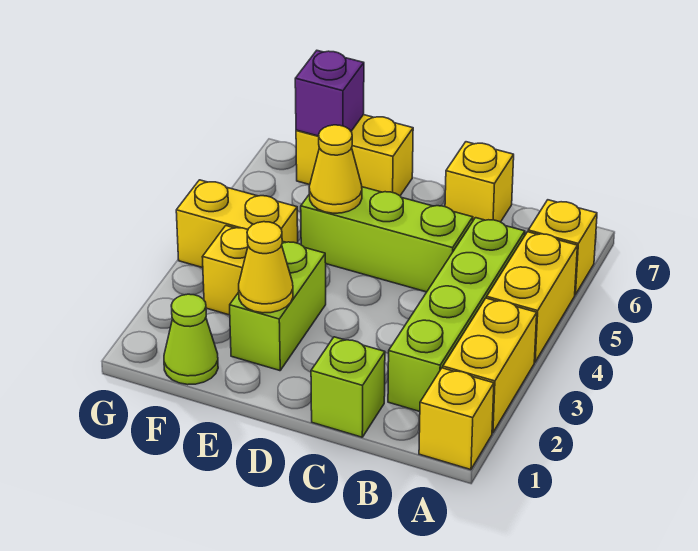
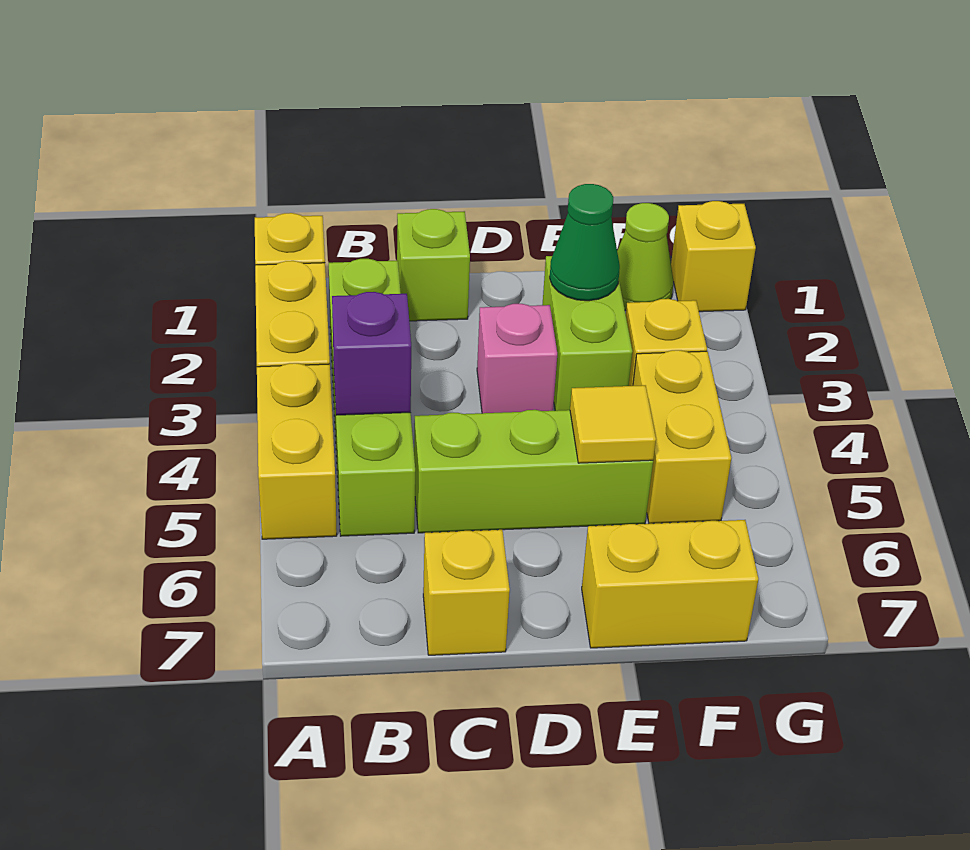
yellow 1x1 brick [528,200,597,295] -> yellow 1x1 brick moved to [671,201,756,312]
none -> pink 1x1 brick [477,304,557,413]
yellow 1x1 cone [239,222,293,313] -> green 1x1 cone [550,184,620,301]
yellow 1x1 cone [309,125,362,213] -> yellow 1x1 tile [570,385,656,463]
yellow 1x2 brick [176,180,298,268] -> yellow 1x2 brick turned to [633,350,731,524]
purple 1x1 brick [295,51,364,136] -> purple 1x1 brick moved to [332,292,411,415]

